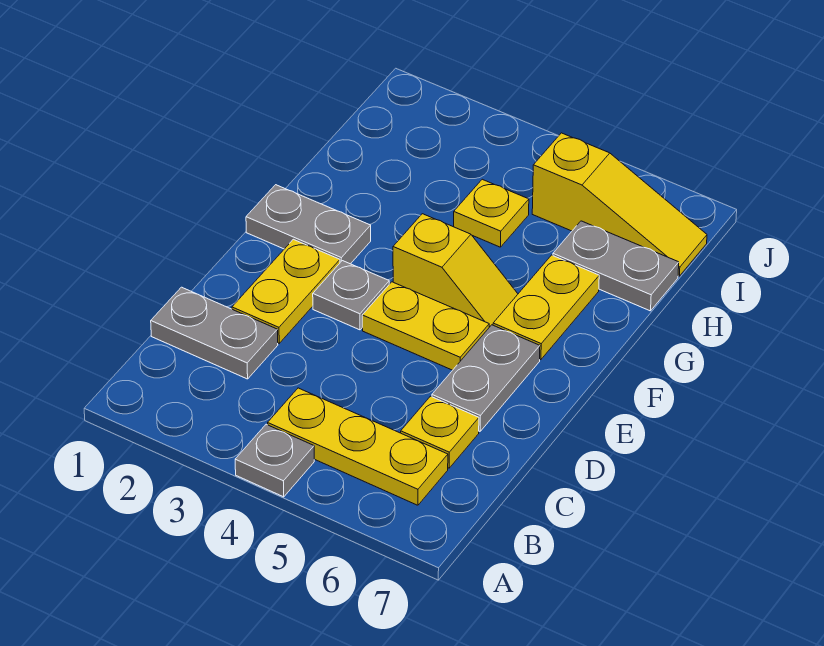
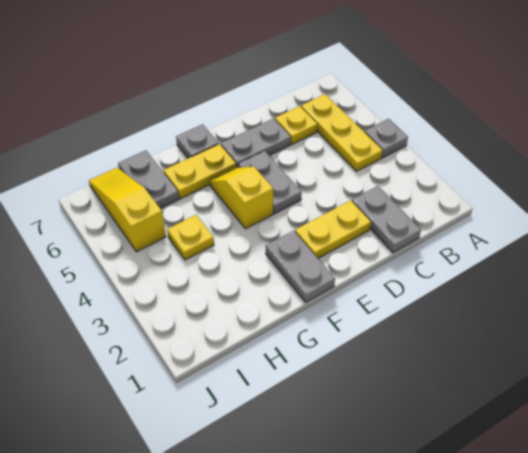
grey 1x1 plate [313,261,389,330] -> grey 1x1 plate moved to [176,124,219,158]
yellow 1x2 plate [362,282,489,370] -> grey 1x2 plate [238,151,302,214]

